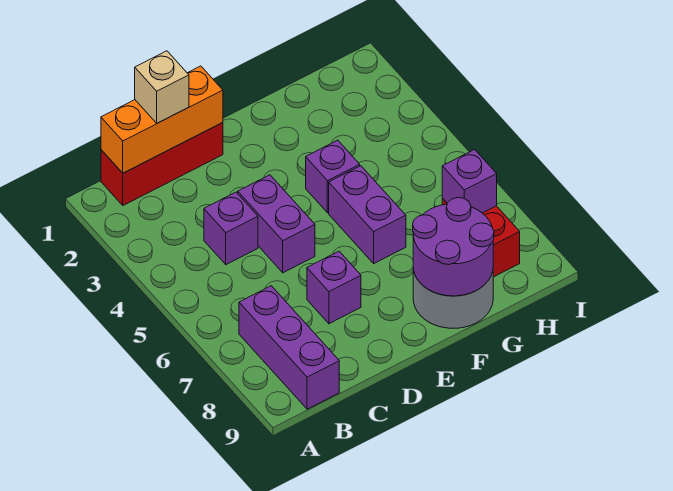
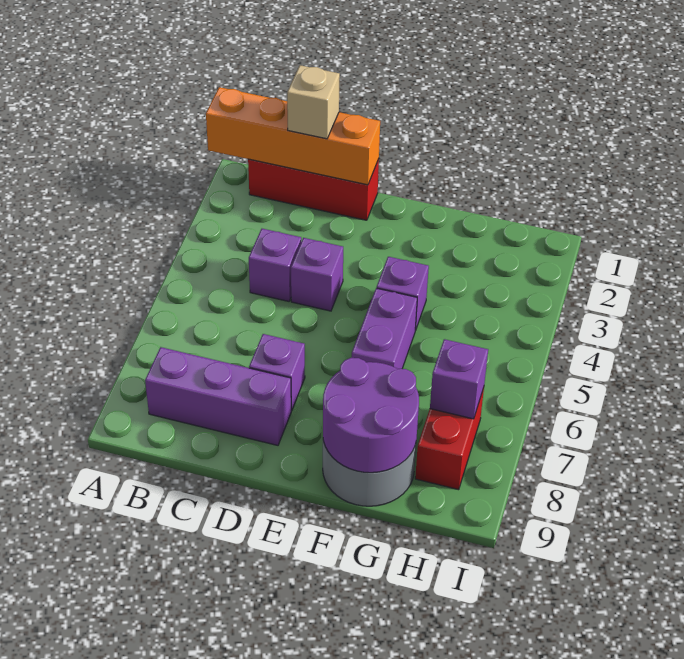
orange 1x3 brick [101,66,223,173] -> orange 1x4 brick [206,87,380,185]
purple 1x3 brick [239,286,339,409] -> purple 1x3 brick turned to [145,347,291,445]
purple 1x2 brick [238,175,315,273] -> purple 1x1 brick [291,238,343,311]

